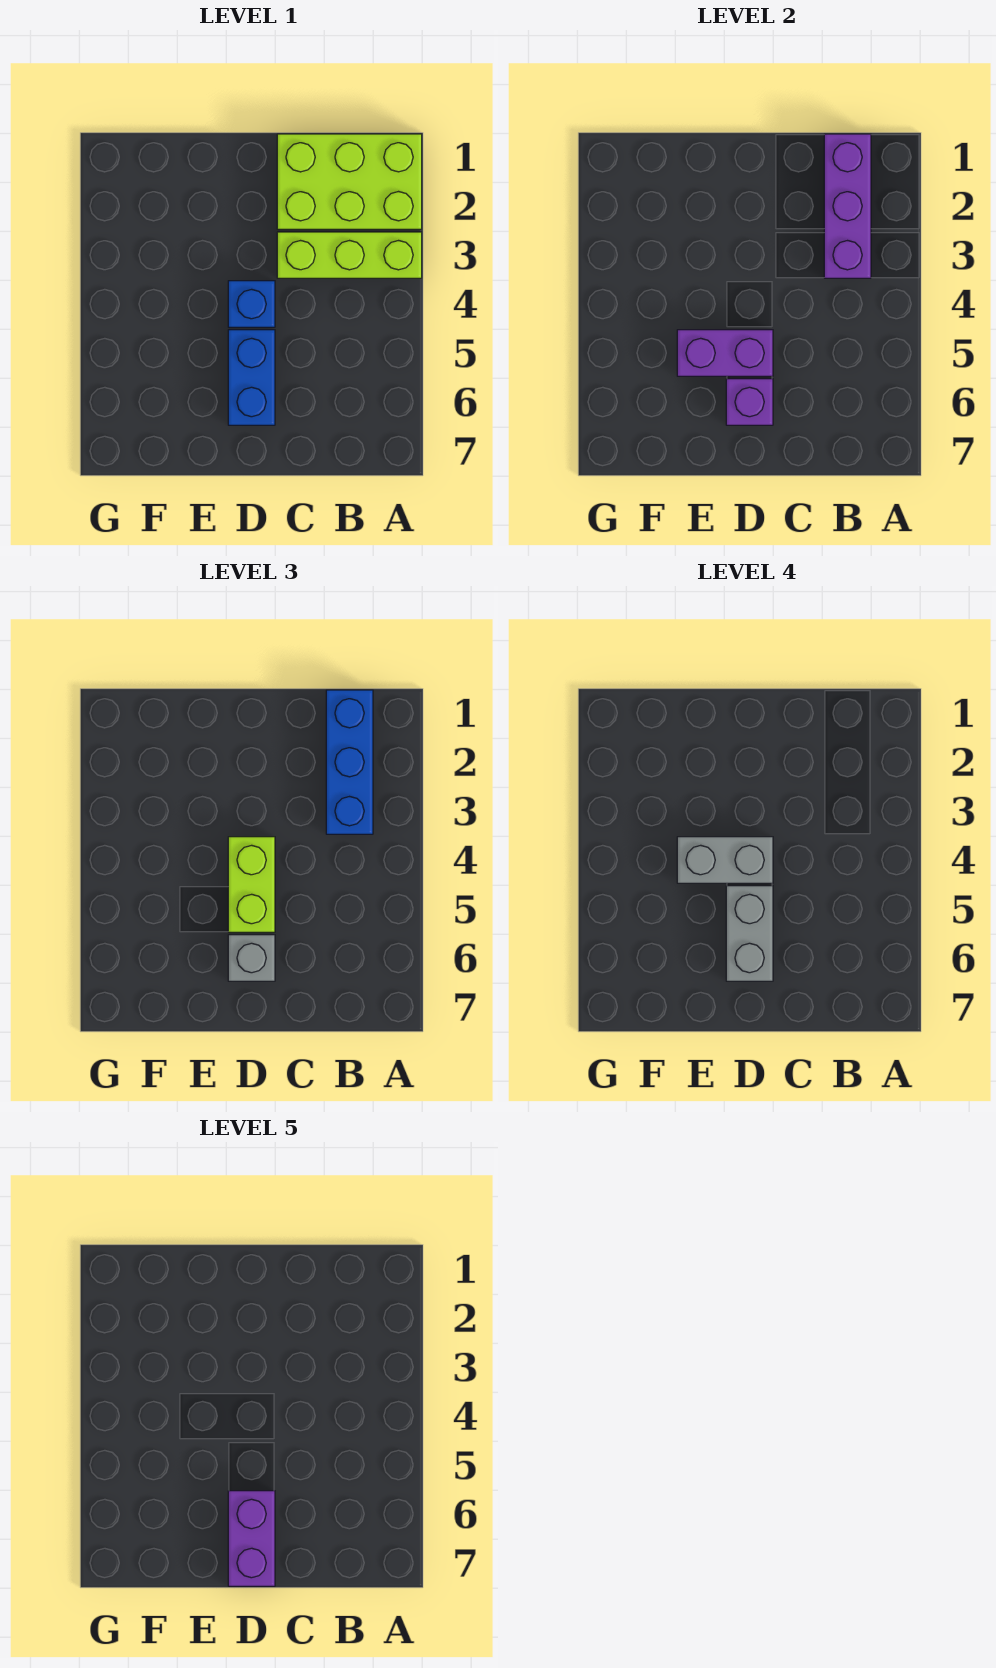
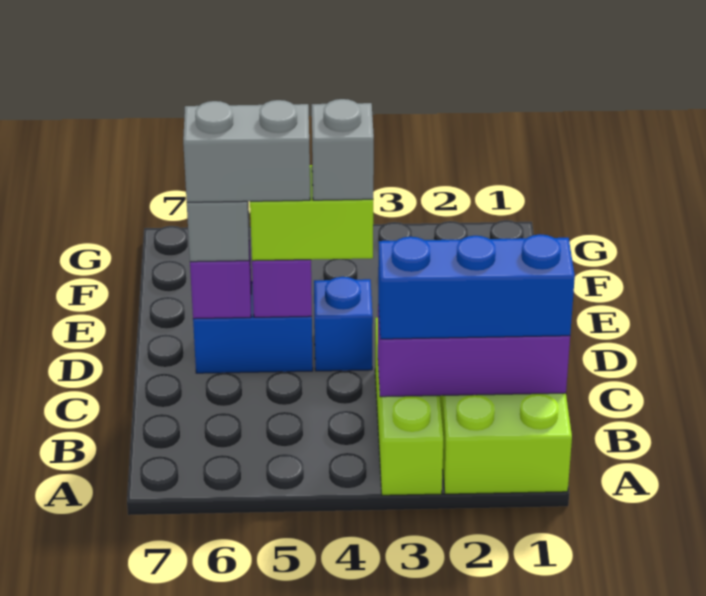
grey 1x2 brick [677,837,773,883] -> grey 1x1 brick [312,99,374,200]
purple 1x2 brick [228,1491,275,1586] -> none

